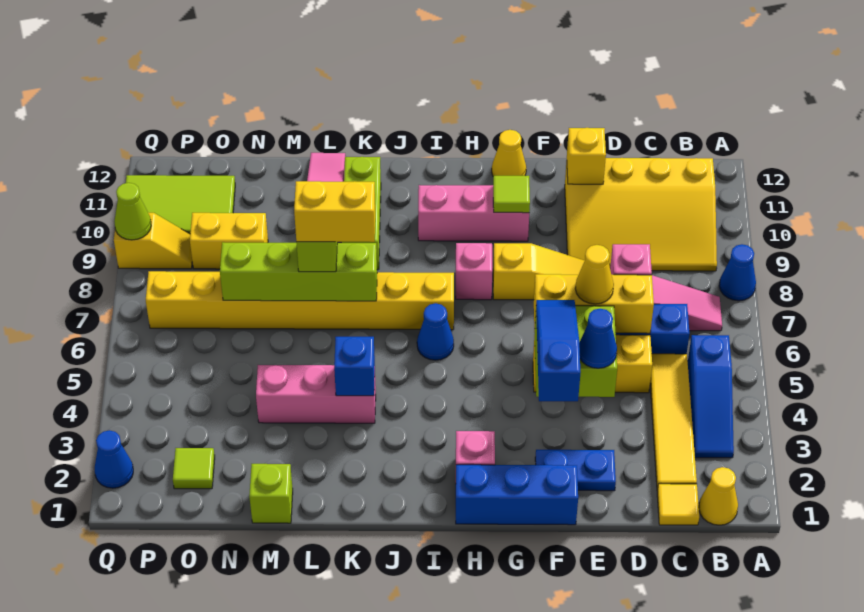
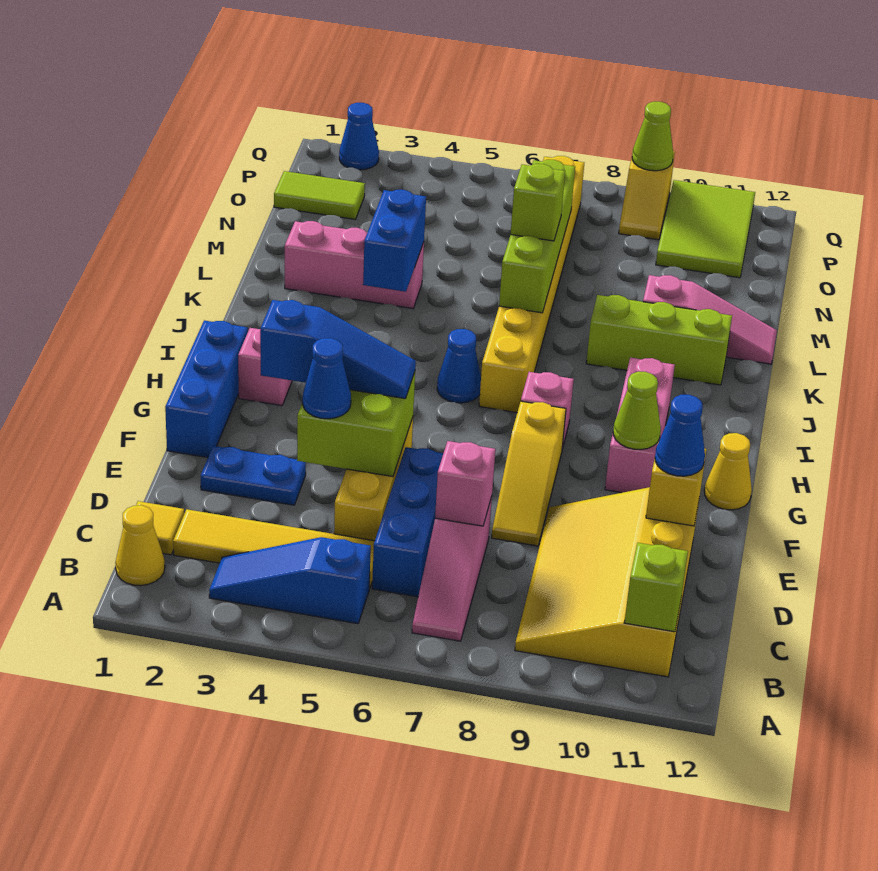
blue 1x1 cone [719,244,756,301] -> blue 1x1 cone moved to [655,395,705,476]
yellow 1x3 brick [534,274,654,333] -> none
blue 1x2 plate [535,450,616,491] -> blue 1x2 plate turned to [201,446,306,505]
yellow 1x1 cone [575,245,614,304] -> none
lime 1x1 tile [493,176,530,213] -> lime 1x1 cone [613,372,661,450]
pink 1x3 brick [256,365,376,423] -> pink 1x3 brick turned to [285,221,424,308]
blue 1x1 brick [334,337,375,396] -> blue 1x2 brick [363,190,426,292]
yellow 1x2 brick [294,181,375,242] -> none
lime 1x1 brick [249,464,293,523] -> lime 1x1 brick moved to [624,543,688,632]
yellow 1x2 brick [190,213,268,269] -> none
lime 1x1 tile [173,448,215,489] -> lime 1x2 tile [274,171,365,219]

